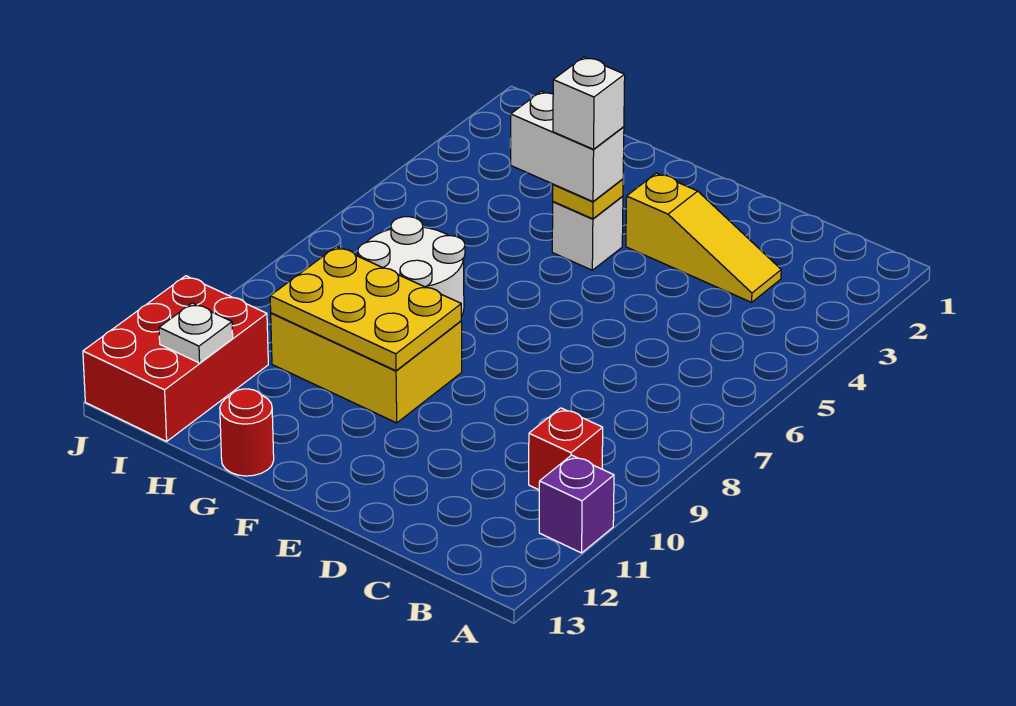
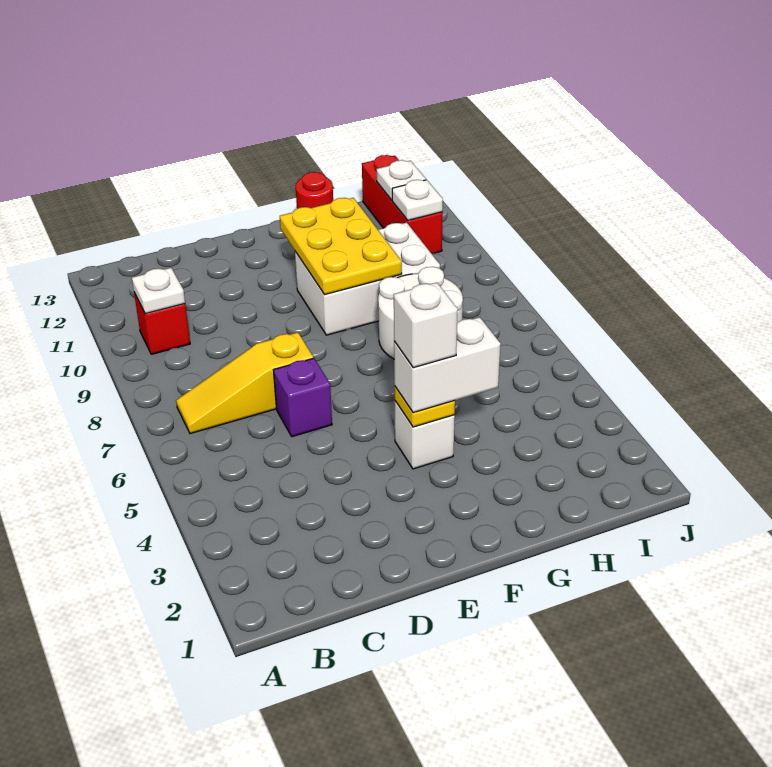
purple 1x1 brick [539,455,614,553] -> purple 1x1 brick moved to [273,358,332,437]
none -> white 1x1 plate [132,268,185,314]
yellow 1x3 slope [626,173,781,302] -> yellow 1x3 slope moved to [176,332,314,434]
yellow 2x3 brick [271,313,462,423] -> white 2x3 brick [295,223,440,335]
yellow 2x3 plate [270,247,461,371] -> yellow 2x3 plate turned to [280,198,402,295]
red 2x3 brick [83,276,268,441] -> red 1x3 brick [362,155,443,254]
none -> white 1x1 plate [392,180,443,220]

